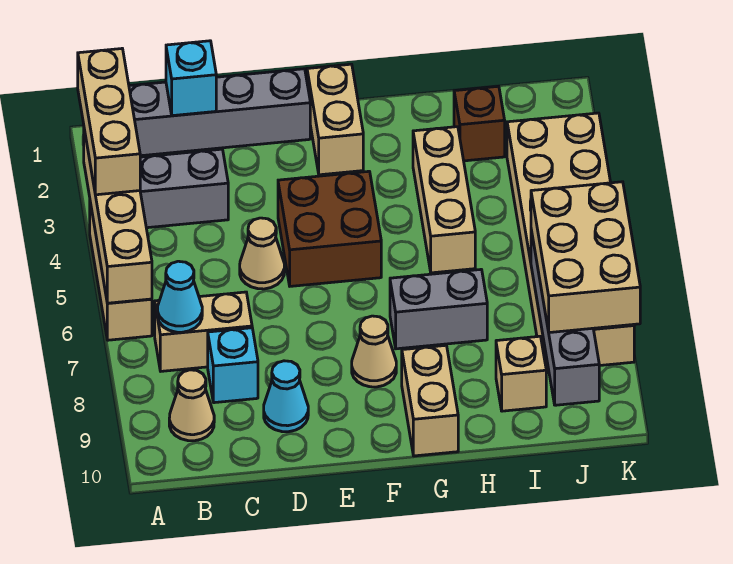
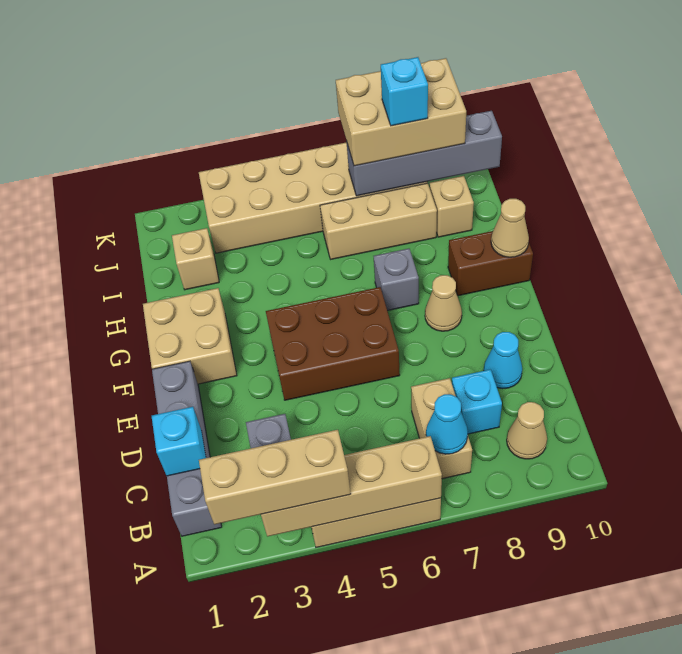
tan 1x1 cone [240,218,284,289] -> tan 1x1 cone moved to [491,199,529,257]
brown 2x2 brick [278,171,381,286] -> brown 2x3 brick [266,287,400,400]
tan 1x2 brick [307,64,363,175] -> tan 2x2 brick [143,288,237,384]
grey 1x2 brick [390,270,487,349] -> grey 1x1 brick [374,249,419,311]
tan 1x2 brick [402,345,458,456] -> brown 1x2 brick [448,231,533,296]
tan 1x3 brick [413,127,475,273] -> tan 1x3 brick moved to [320,183,437,259]
brown 1x1 brick [454,86,505,161] -> tan 1x1 brick [172,228,219,290]
none -> cyan 1x1 brick [381,57,428,126]

